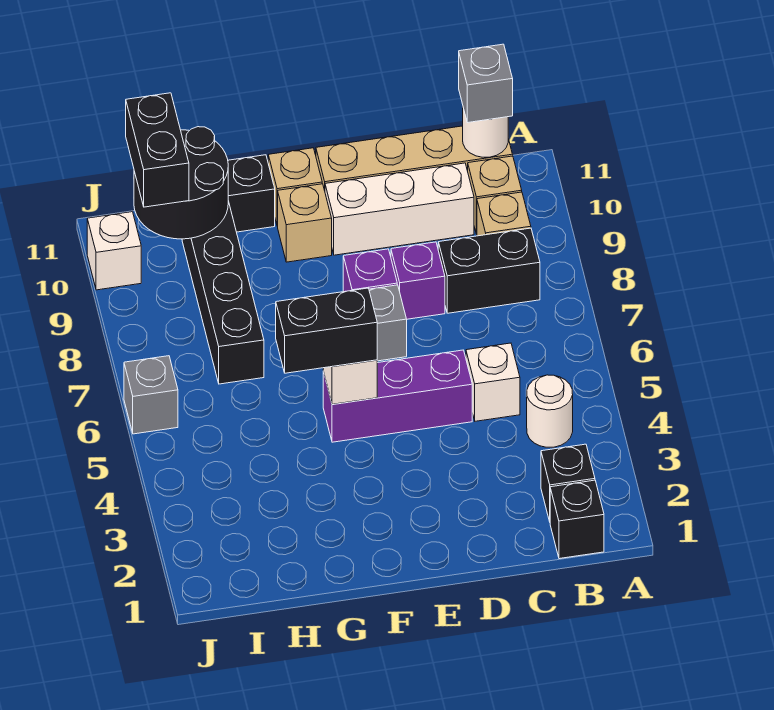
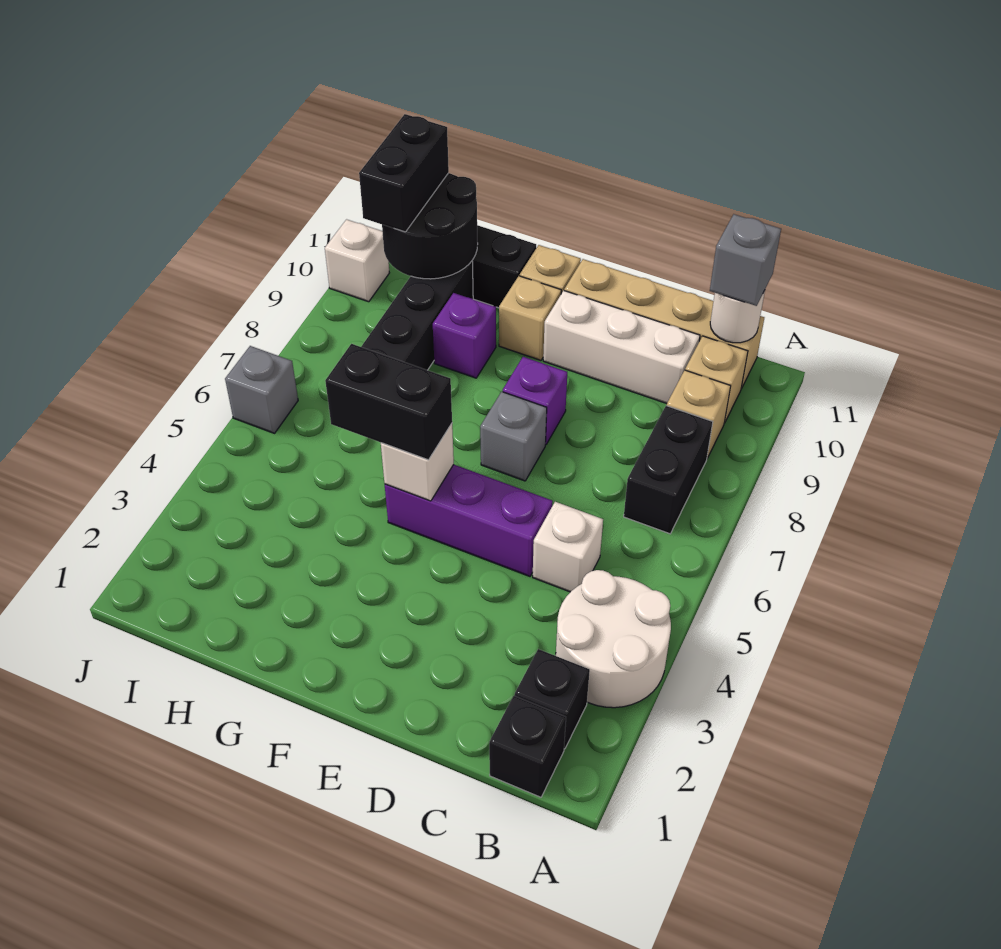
white 1x1 round brick [527,375,573,447] -> white 2x2 round brick [556,570,671,708]
black 1x2 brick [438,228,540,313] -> black 1x2 brick turned to [624,406,713,534]
purple 1x1 brick [391,242,445,319] -> purple 1x1 brick moved to [433,293,496,378]

